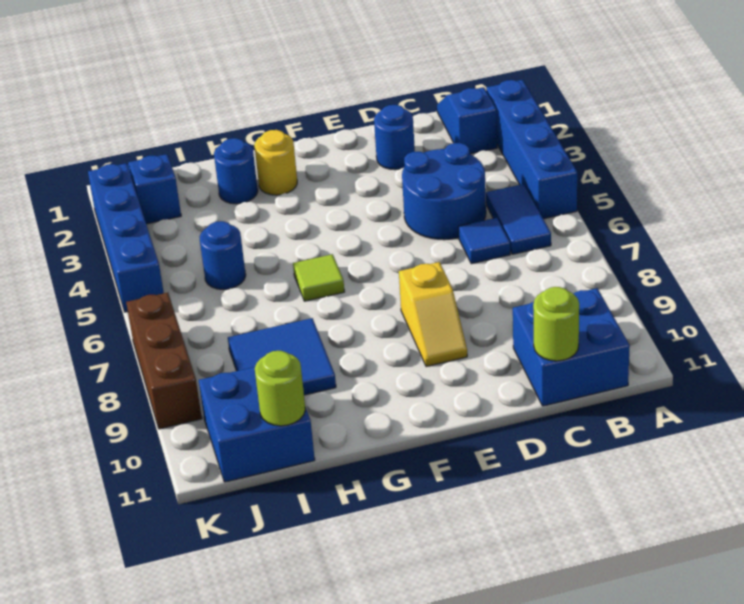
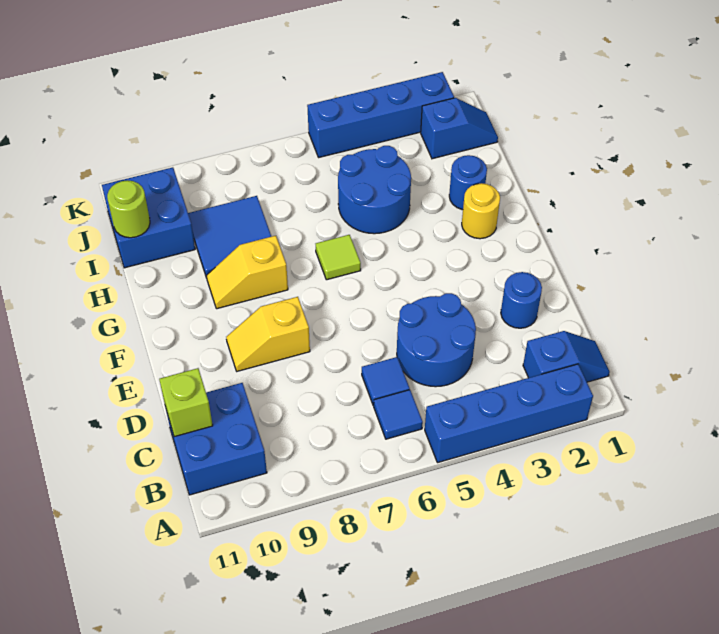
blue 1x2 tile [486,184,551,254] -> blue 1x1 tile [374,390,423,439]
lime 1x1 round brick [533,287,579,361] -> lime 1x1 brick [159,368,213,437]
none -> yellow 1x2 slope [206,236,288,309]
blue 1x1 round brick [200,221,246,290] -> blue 2x2 round brick [338,146,411,234]
brown 1x3 brick [126,293,202,429] -> none

